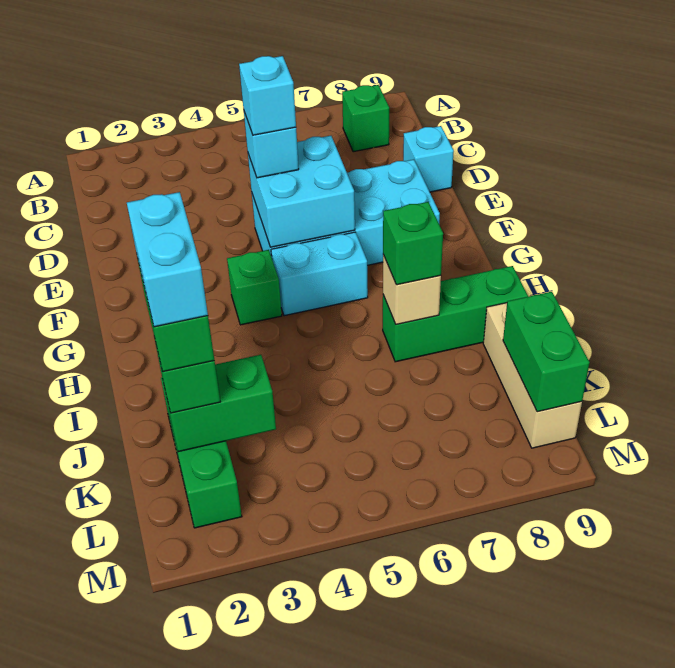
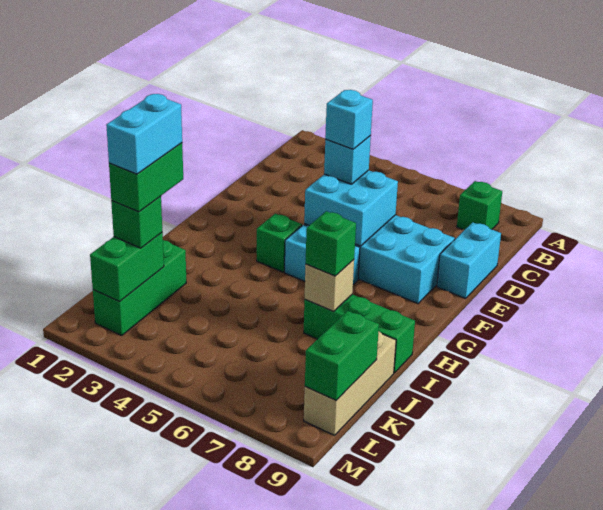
cyan 1x1 brick [403,126,454,192] -> cyan 1x2 brick [437,222,501,298]
green 1x2 brick [163,355,276,452] -> green 1x2 brick turned to [90,233,164,302]

